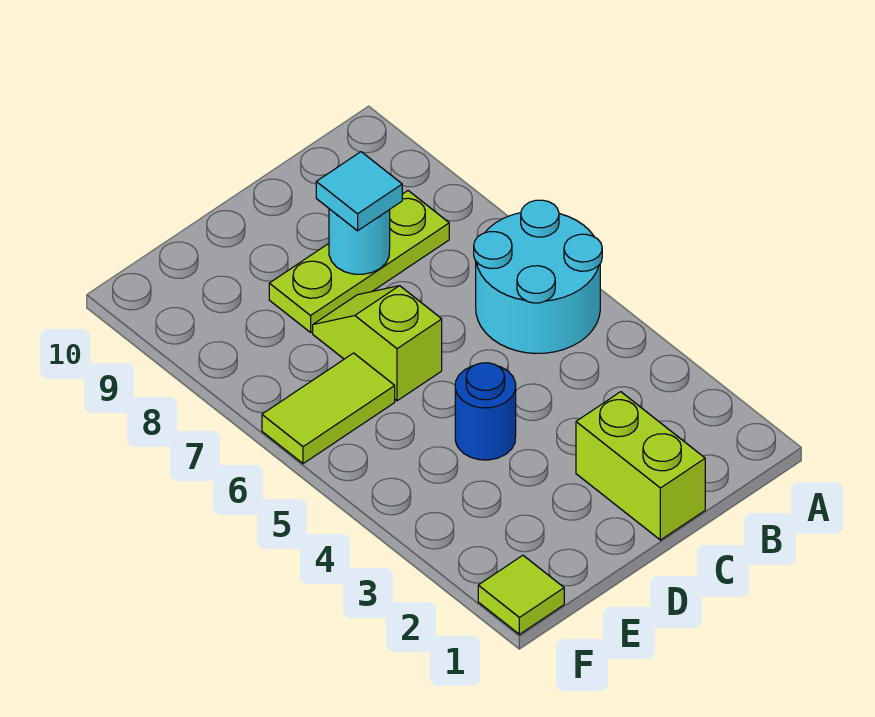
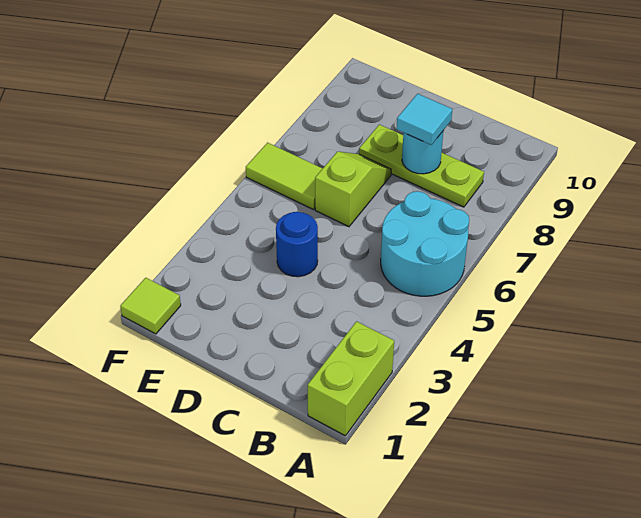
lime 1x2 brick [576,392,705,540] -> lime 1x2 brick moved to [308,321,394,436]

